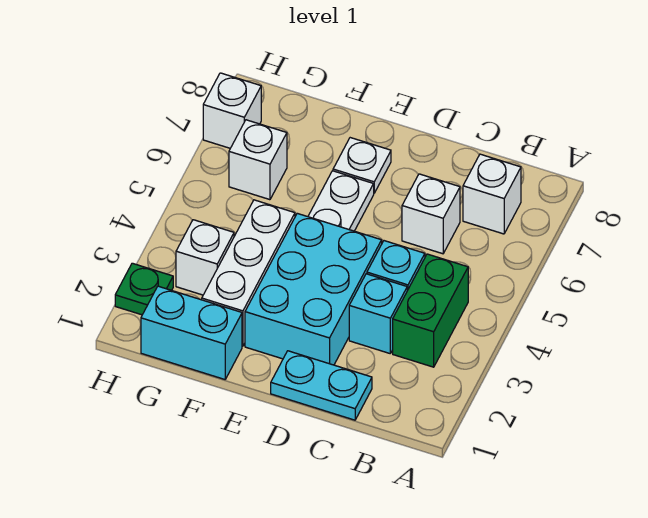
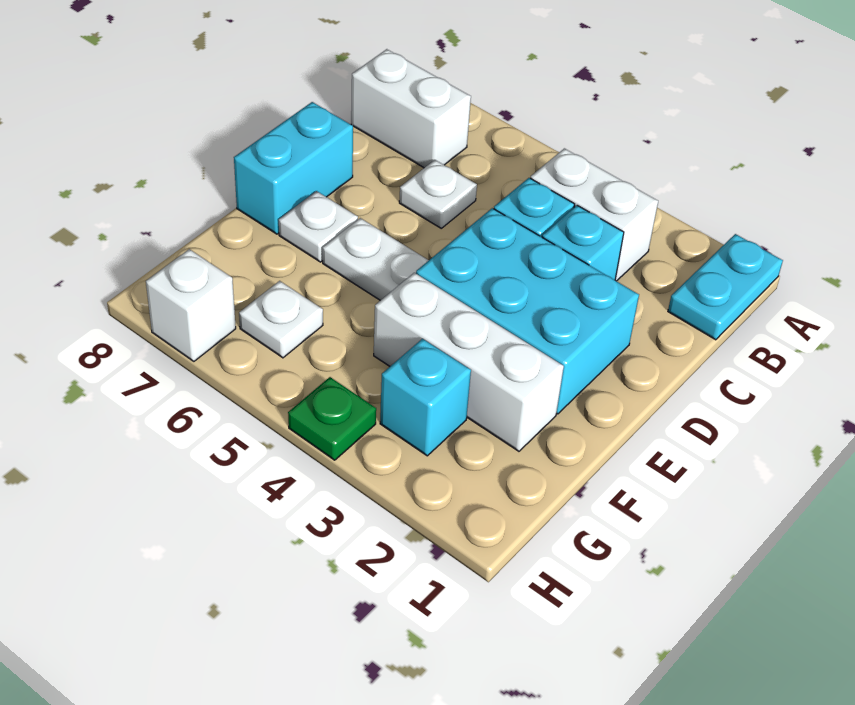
green 1x2 brick [393,254,468,367] -> white 1x2 brick [531,148,658,281]
white 1x1 brick [463,154,521,234] -> white 1x2 brick [351,49,471,168]
cyan 1x2 plate [271,351,372,420] -> cyan 1x2 plate moved to [668,234,783,340]
white 1x1 brick [402,174,460,254] -> white 1x1 plate [399,160,477,228]
cyan 1x2 brick [141,286,242,379] -> cyan 1x2 brick moved to [234,102,353,234]
white 1x1 brick [176,220,234,295] -> cyan 1x1 brick [380,339,471,456]
white 1x1 brick [229,120,287,200] -> white 1x1 plate [239,281,323,358]
green 1x1 plate [115,263,173,315] -> green 1x1 plate moved to [288,377,376,460]

